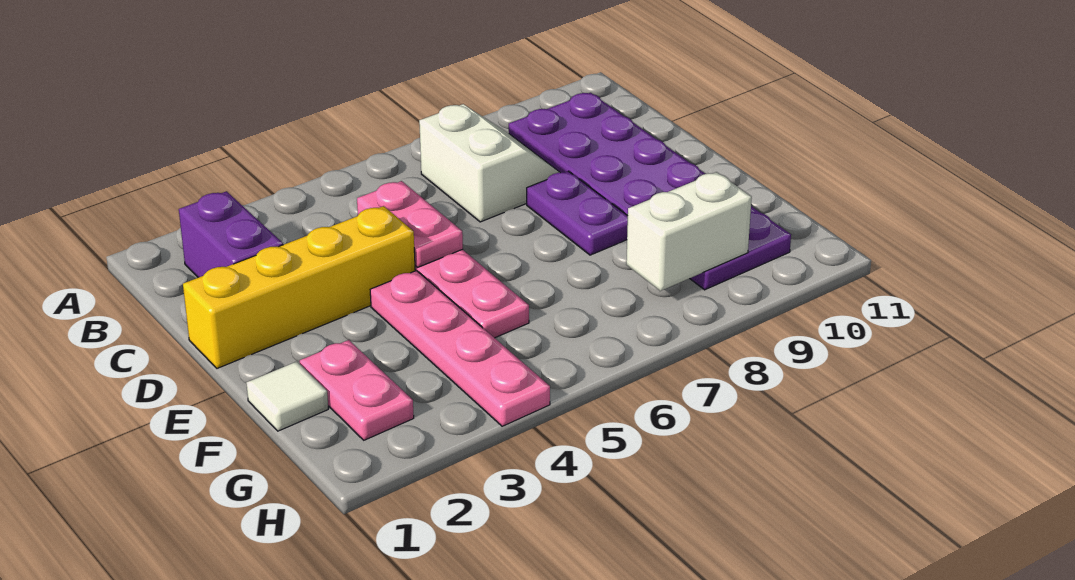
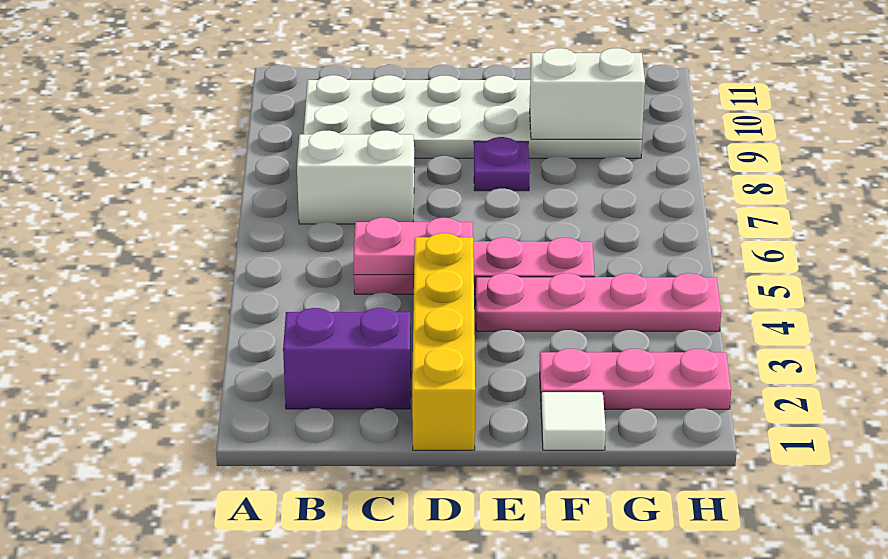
purple 2x6 plate [509,93,791,290] -> white 2x6 plate [304,75,642,158]
purple 1x2 plate [527,171,628,255] -> purple 1x1 plate [474,137,530,191]
pink 1x2 plate [300,340,414,440] -> pink 1x3 plate [540,349,731,409]
white 1x2 brick [626,172,752,291] -> white 1x2 brick turned to [530,48,645,139]

